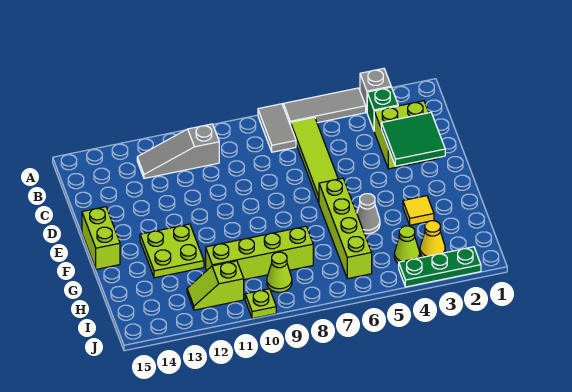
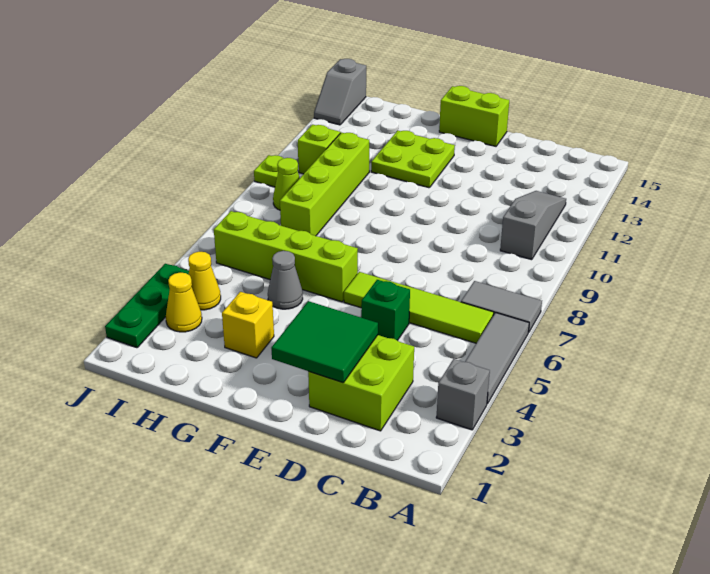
green 1x1 brick [367,87,398,130] -> green 1x1 brick moved to [361,280,410,341]
yellow 1x1 tile [403,196,434,225] -> yellow 1x1 brick [222,292,274,358]
lime 1x1 cone [394,226,420,264] -> yellow 1x1 cone [188,252,221,310]
none -> grey 1x2 slope [314,59,366,125]

